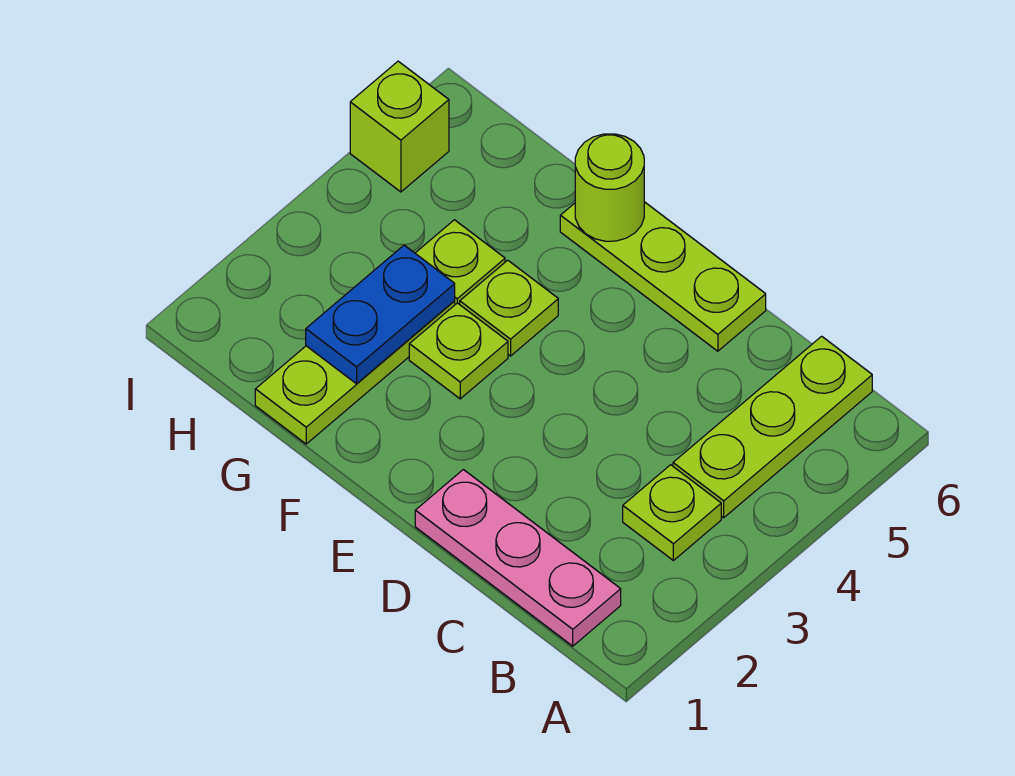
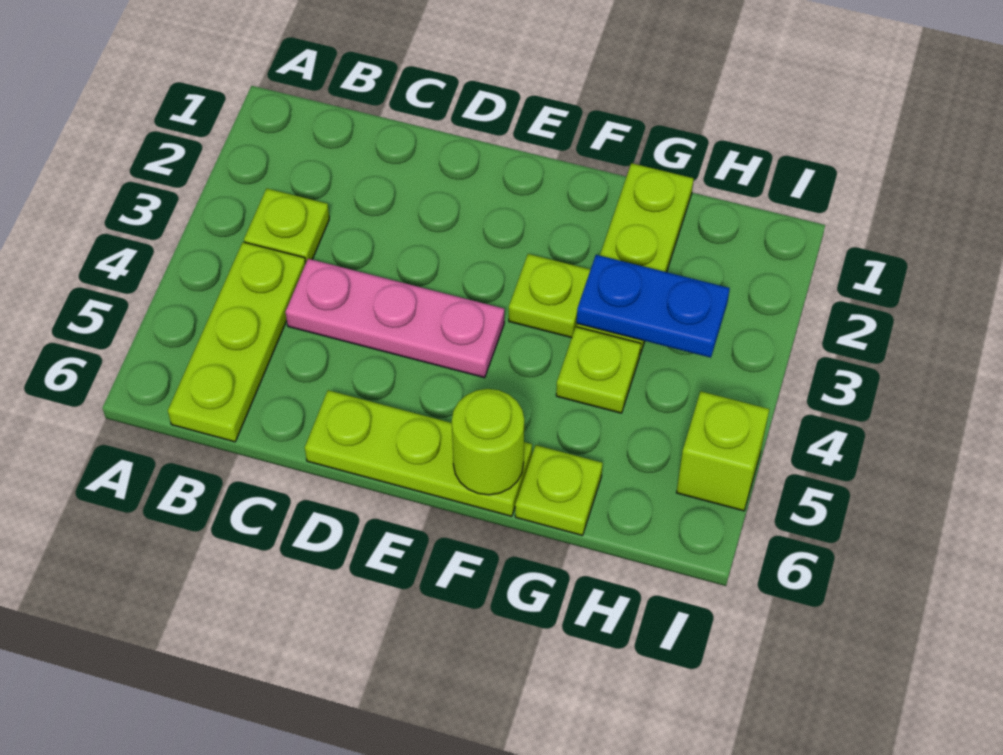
pink 1x3 plate [415,470,621,646] -> pink 1x3 plate moved to [285,259,504,378]
lime 1x1 plate [460,260,558,356] -> lime 1x1 plate moved to [515,445,603,535]
blue 1x2 plate [306,245,455,384] -> blue 1x2 plate turned to [577,255,730,358]

